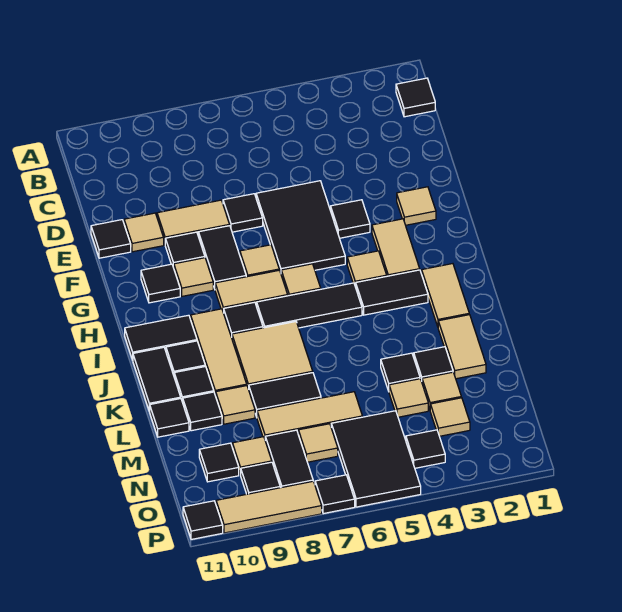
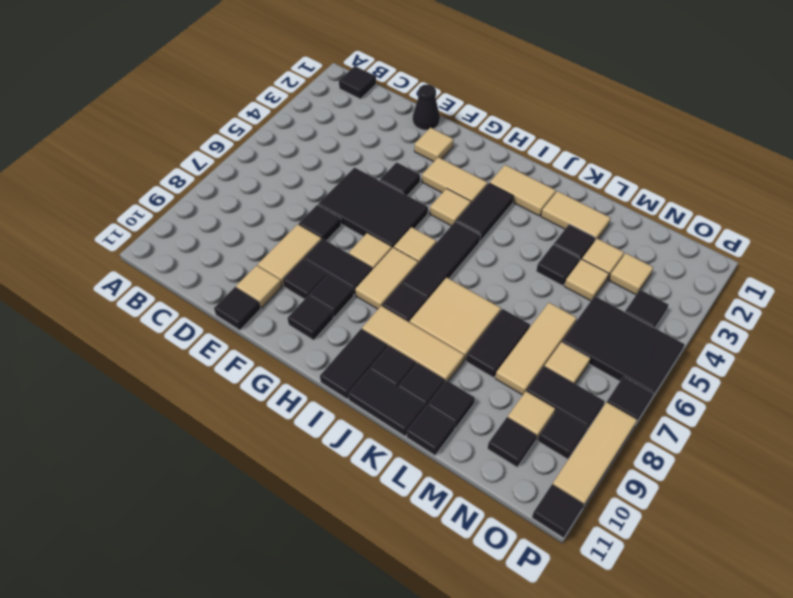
none -> black 1x1 cone [413,84,440,130]
tan 1x1 tile [174,258,213,296] -> black 1x1 tile [309,275,354,317]
tan 1x1 tile [216,386,255,424] -> none

